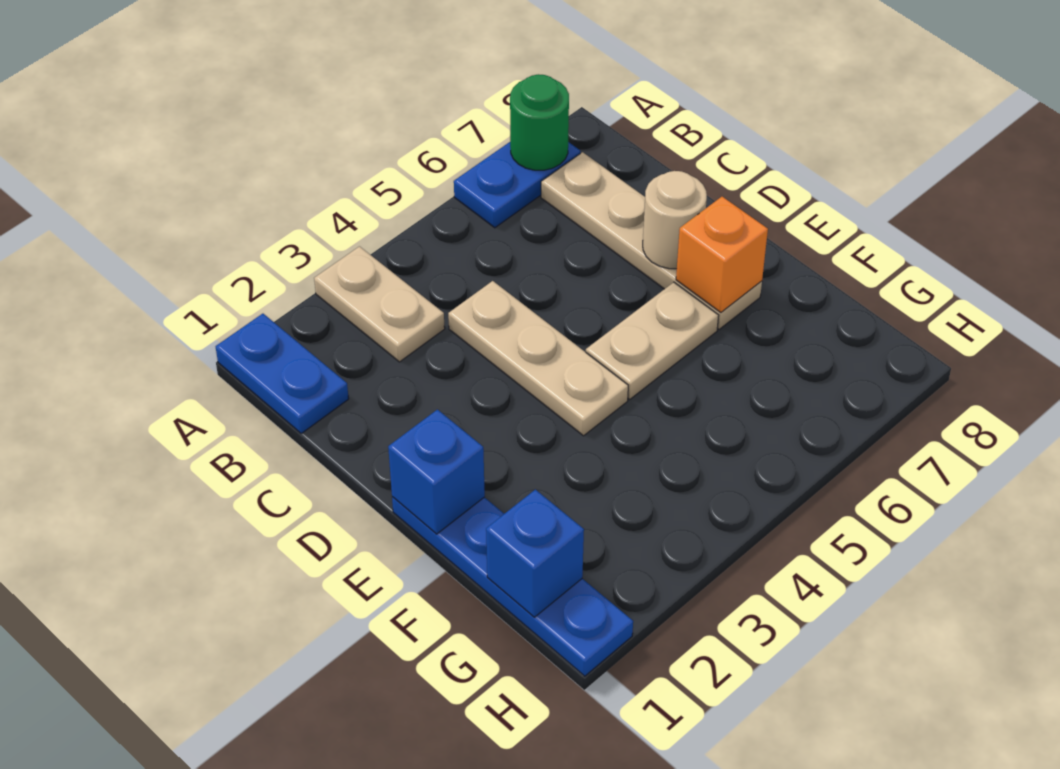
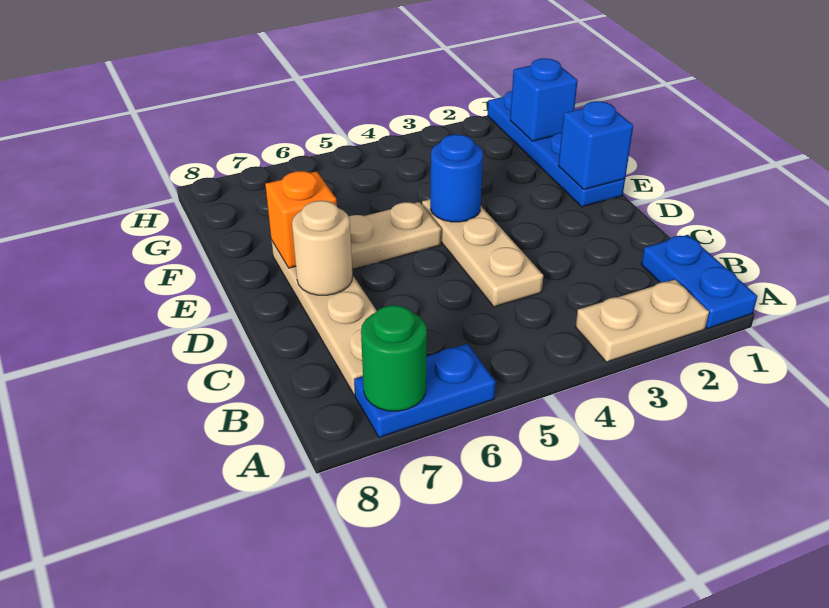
tan 1x2 plate [314,246,445,362] -> tan 1x2 plate turned to [576,280,709,362]
none -> blue 1x1 round brick [430,134,483,222]

